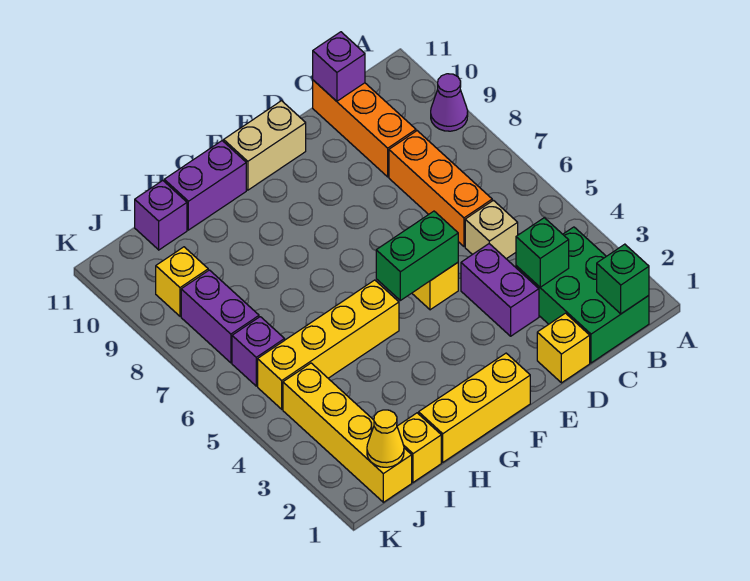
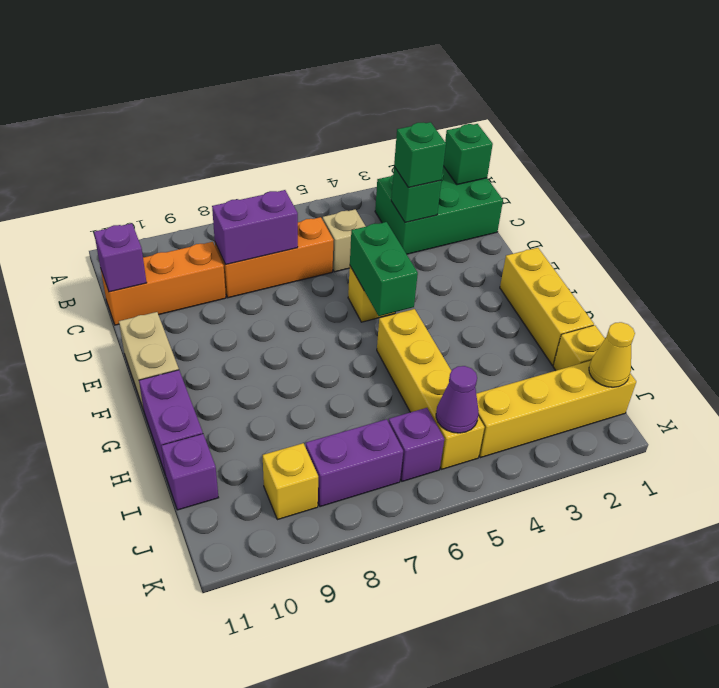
purple 1x1 cone [431,74,468,131] -> purple 1x1 cone moved to [436,366,479,433]
none -> green 1x1 brick [394,122,446,187]
yellow 1x1 brick [537,313,590,383] -> none
purple 1x2 brick [461,244,539,336] -> purple 1x2 brick moved to [212,190,298,265]

